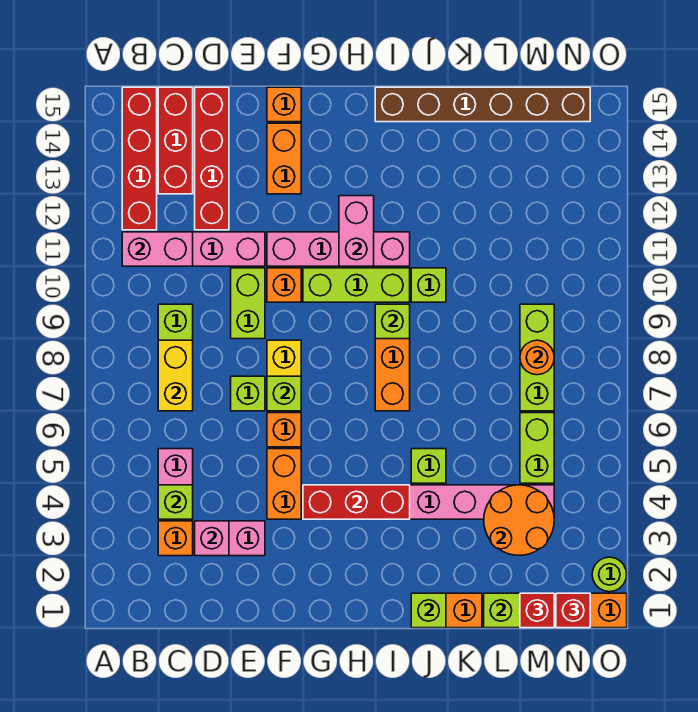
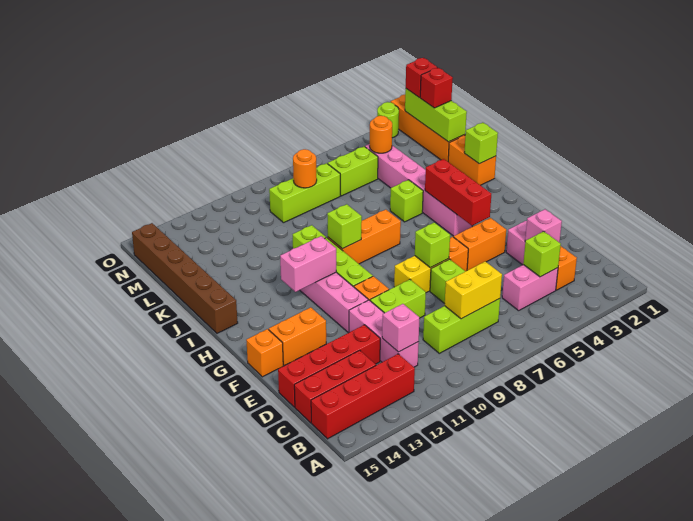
pink 1x2 brick [122,232,193,266] -> pink 1x1 brick [382,304,420,352]
orange 2x2 round brick [484,485,554,555] -> orange 1x1 round brick [370,116,392,153]

